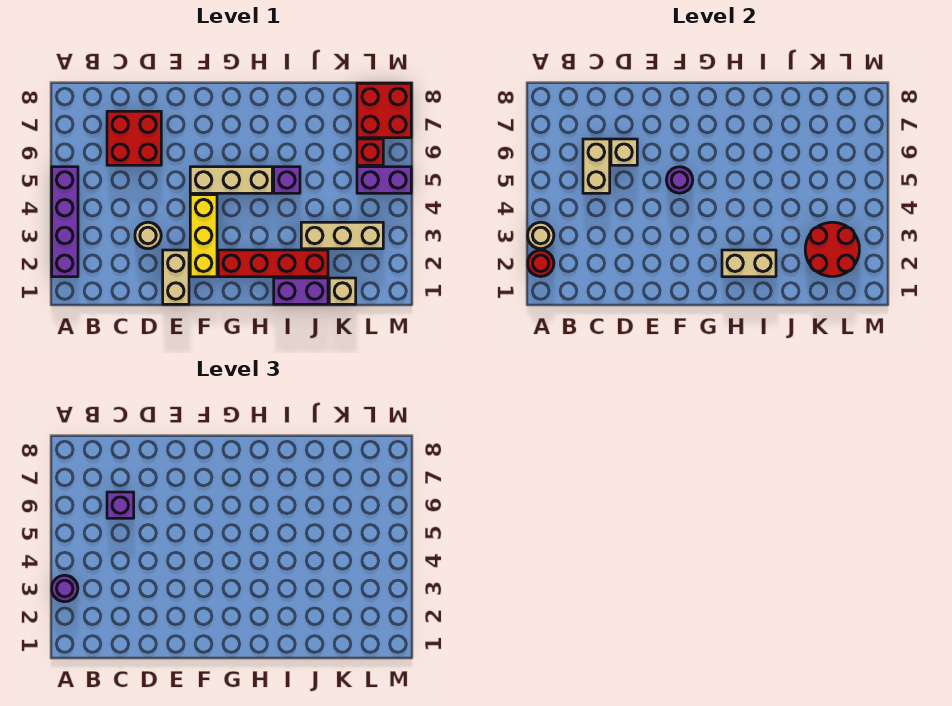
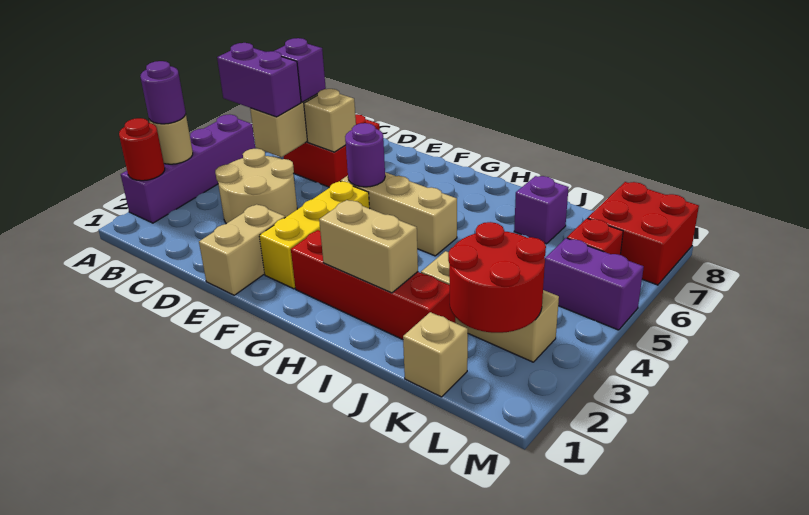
tan 1x1 round brick [135,222,161,249] -> tan 2x2 round brick [215,149,297,224]
purple 1x2 brick [274,278,328,304] -> purple 1x2 brick moved to [217,43,301,117]
purple 1x1 brick [274,167,300,193] -> purple 1x1 brick moved to [514,176,569,244]

